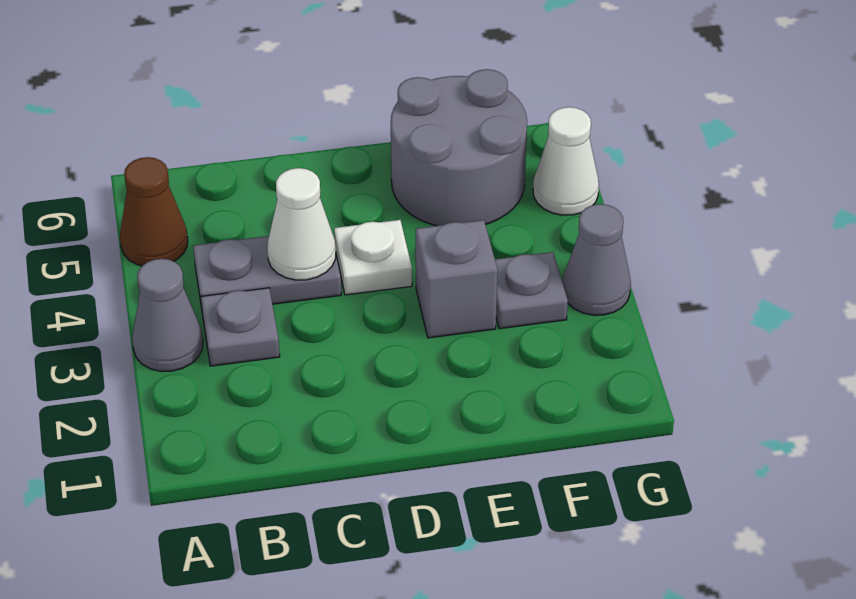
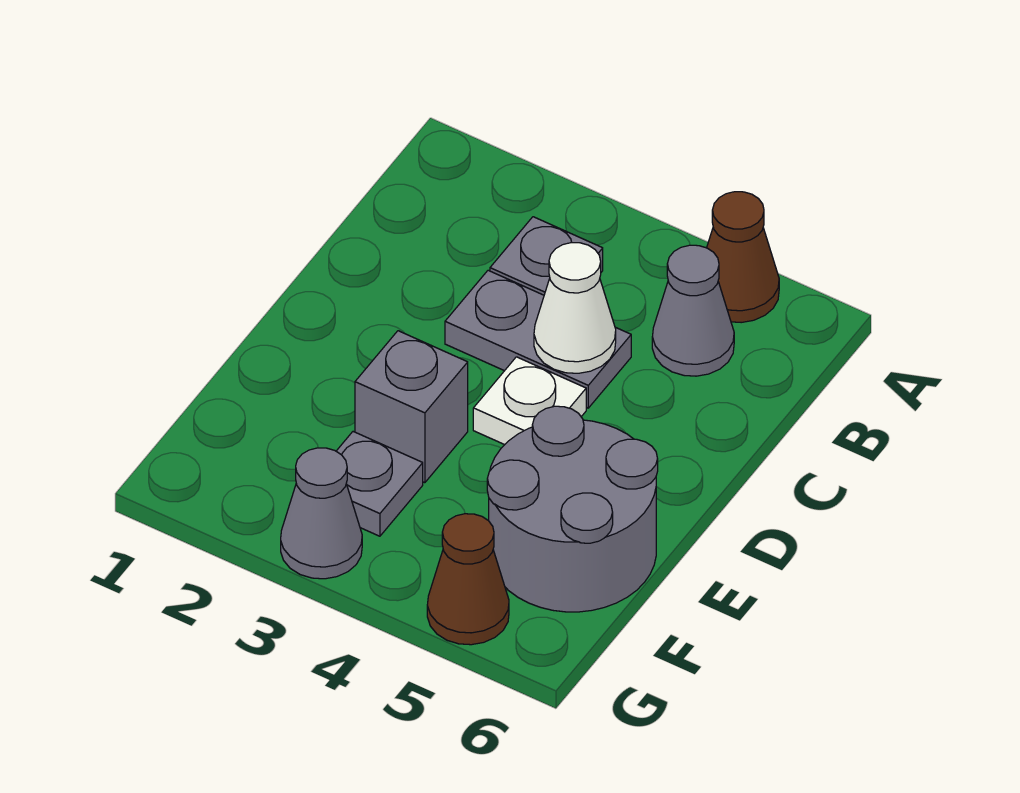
grey 1x1 cone [132,259,203,371] -> grey 1x1 cone moved to [652,245,734,376]
grey 1x2 plate [193,236,341,308] -> grey 1x2 plate turned to [445,270,631,408]
white 1x1 cone [533,107,599,215] -> brown 1x1 cone [427,514,509,645]

